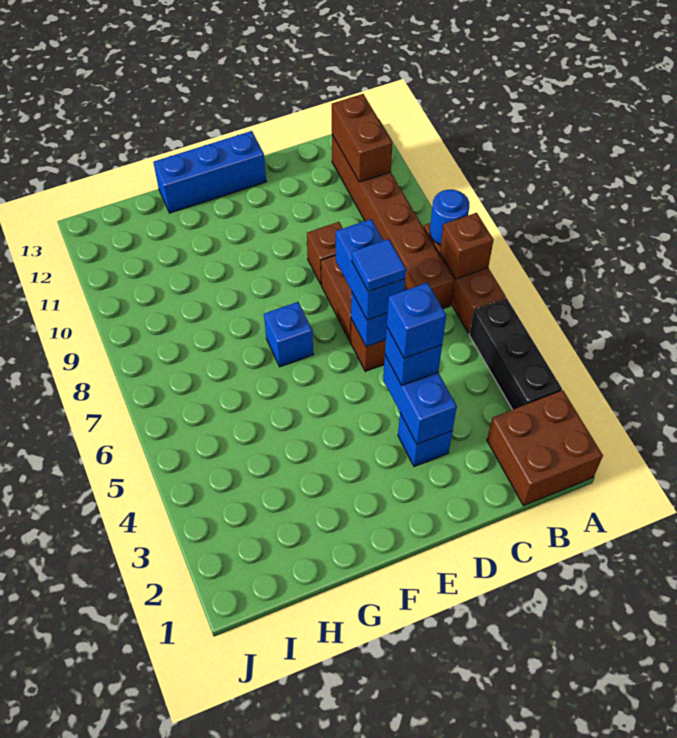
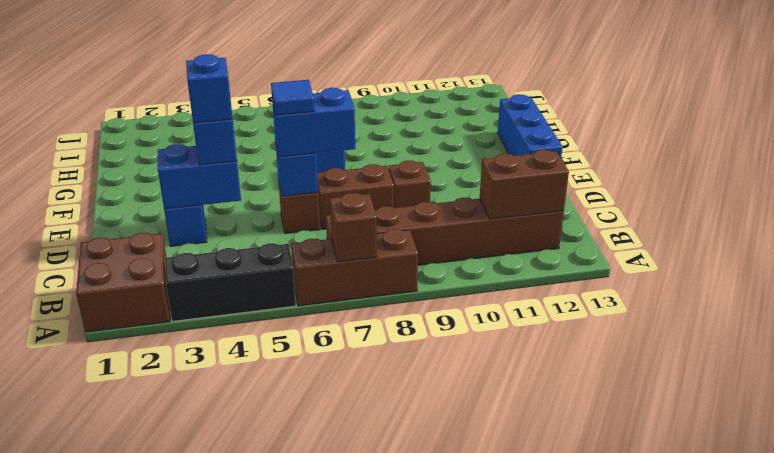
blue 1x1 round brick [430,189,469,245] -> none

